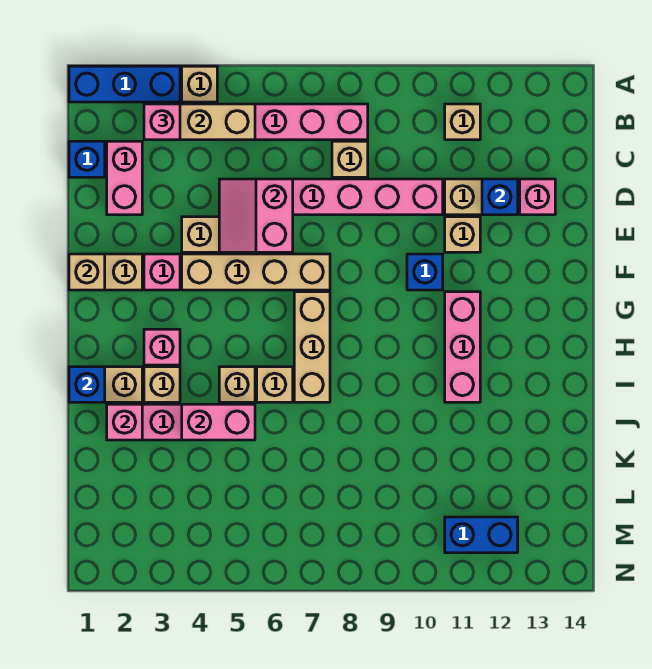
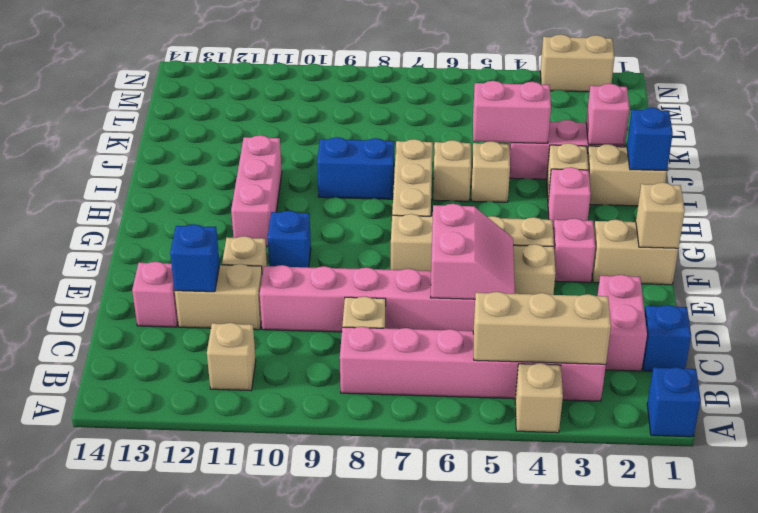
blue 1x3 brick [69,66,180,102] -> blue 1x1 brick [647,367,701,437]
pink 1x1 brick [144,104,180,140] -> none
blue 1x2 brick [445,517,518,553] -> blue 1x2 brick moved to [317,137,394,199]
none -> tan 1x2 brick [540,34,614,92]

